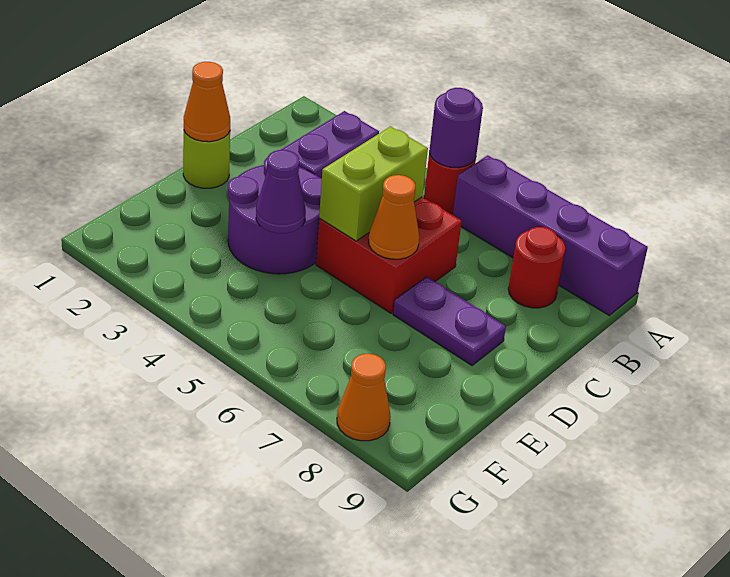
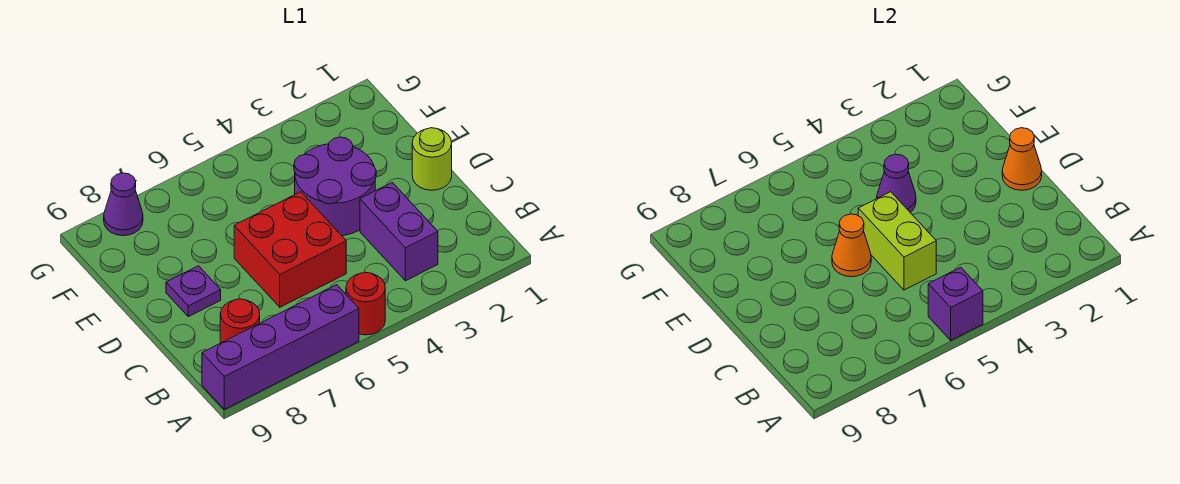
purple 1x1 round brick [429,88,483,168] -> purple 1x1 brick [928,267,983,340]
purple 1x2 plate [393,277,506,366] -> purple 1x1 plate [166,266,221,317]
orange 1x1 cone [337,354,391,441] -> purple 1x1 cone [104,173,143,236]

